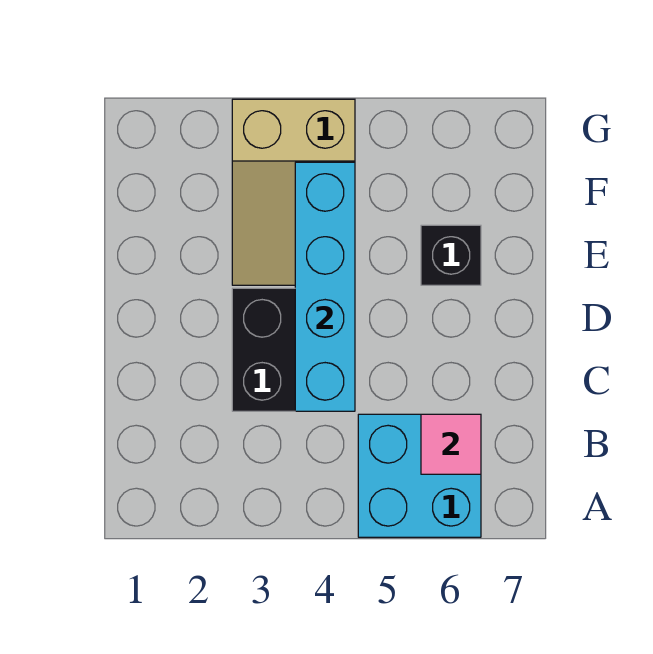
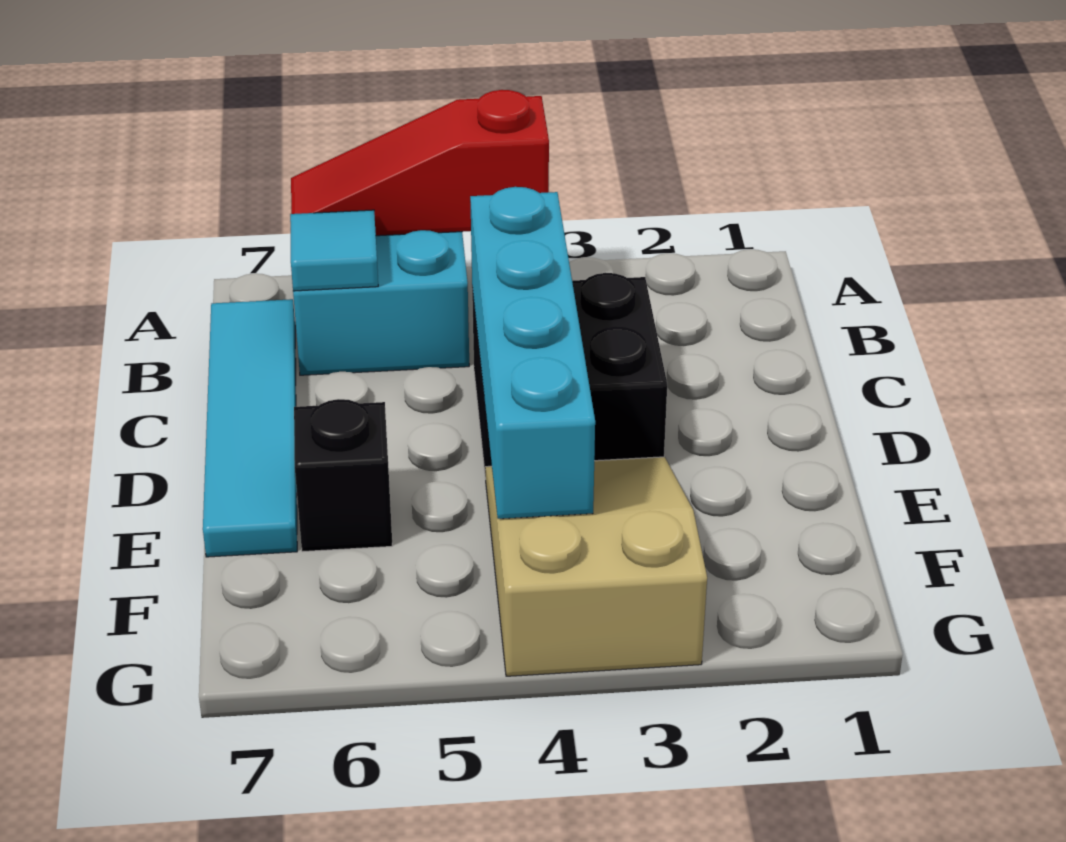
none -> red 1x3 slope [291,90,549,236]
pink 1x1 tile [421,414,481,474] -> cyan 1x1 tile [290,210,378,291]
none -> cyan 1x4 tile [203,299,297,557]

